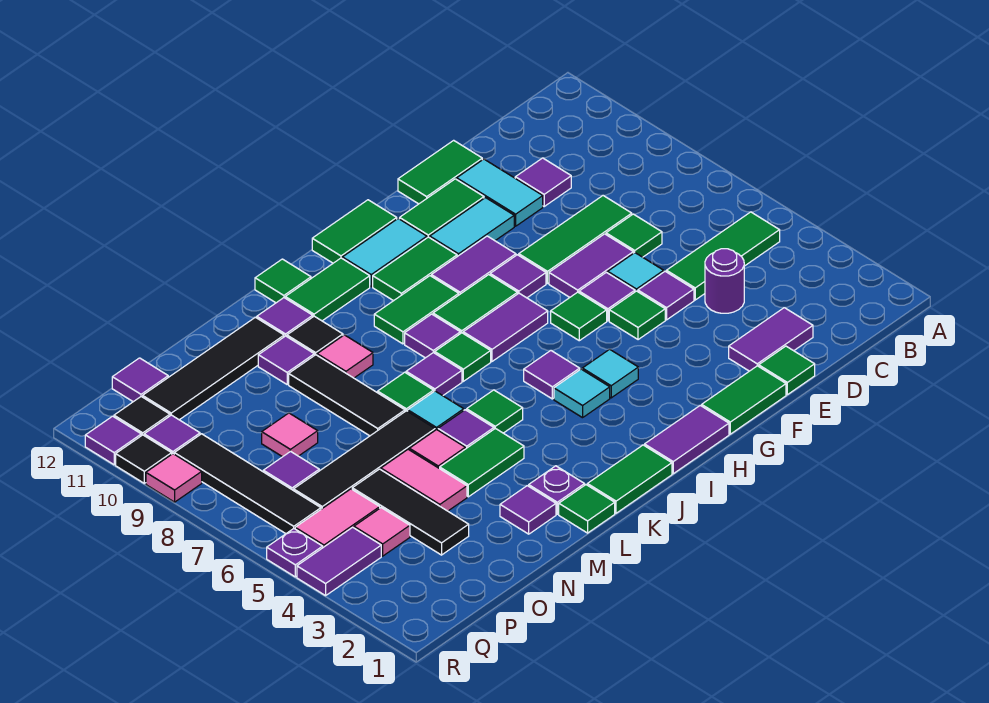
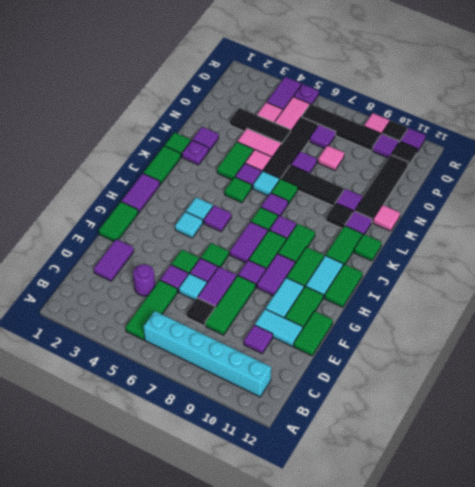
none -> cyan 1x6 brick [144,311,271,397]
green 1x1 tile [606,214,662,257] -> black 1x1 tile [186,298,215,326]
green 1x1 tile [759,346,815,395] -> none
pink 1x1 tile [317,335,373,378] -> pink 1x1 tile moved to [373,205,400,231]
purple 1x1 tile [112,358,168,402] -> purple 1x1 tile moved to [291,151,317,173]

